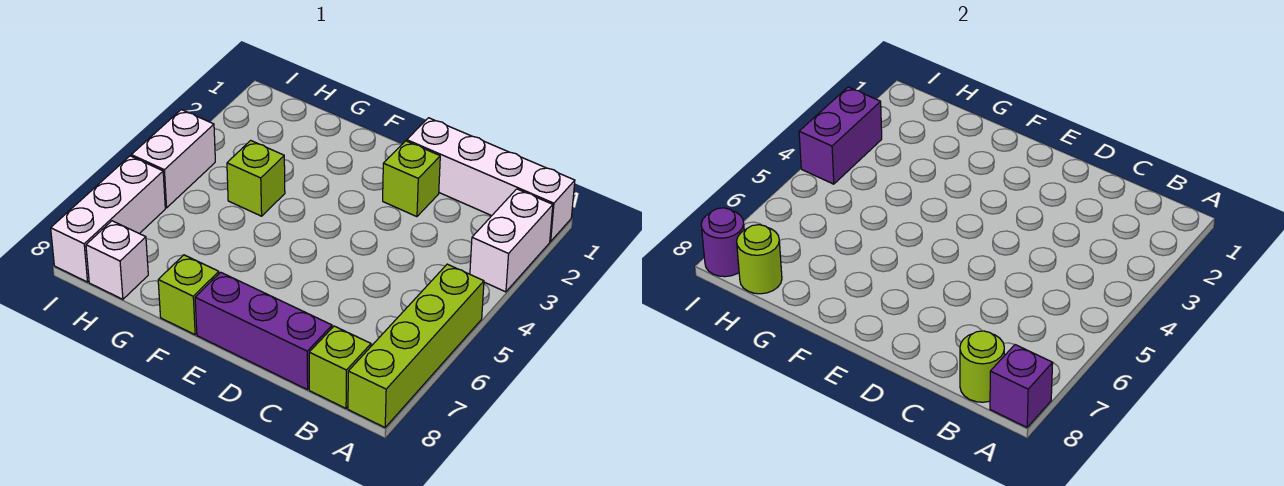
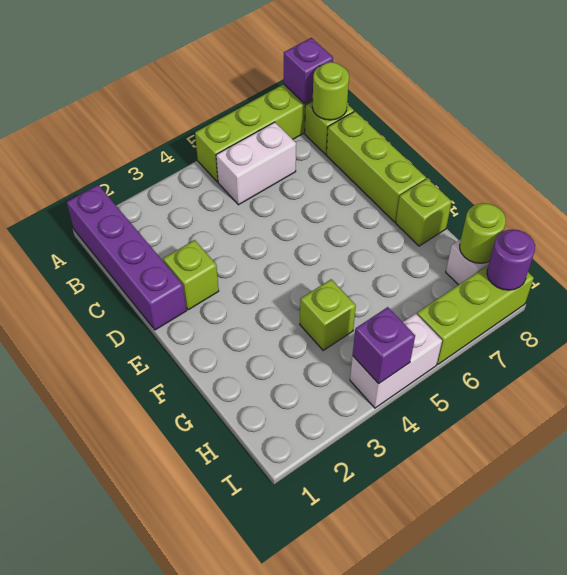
white 1x4 brick [407,118,575,241] -> purple 1x4 brick [67,185,186,330]
white 1x2 brick [470,189,553,292] -> white 1x2 brick moved to [216,122,296,205]
purple 1x3 brick [195,272,332,390] -> lime 1x3 brick [326,111,426,222]
purple 1x2 brick [799,87,882,184] -> purple 1x1 brick [353,307,415,384]
white 1x3 brick [51,156,165,282] -> lime 1x3 brick [417,266,534,364]

